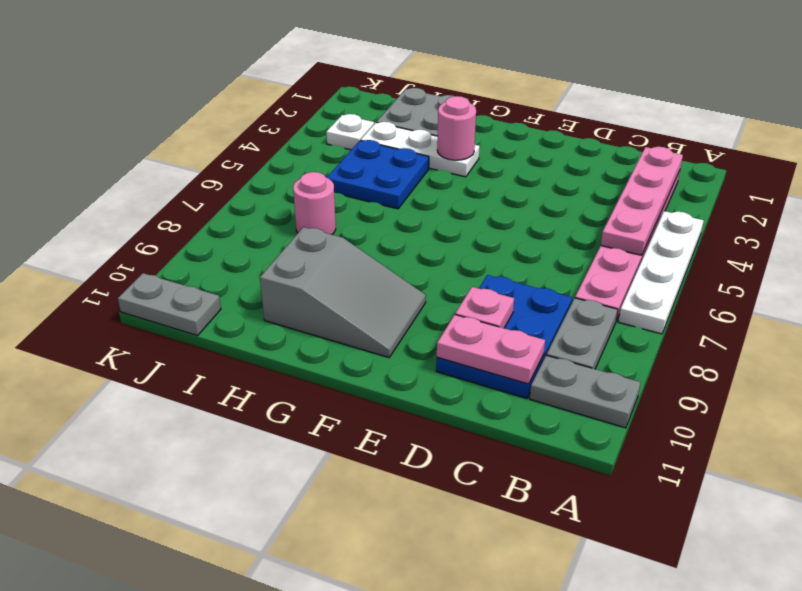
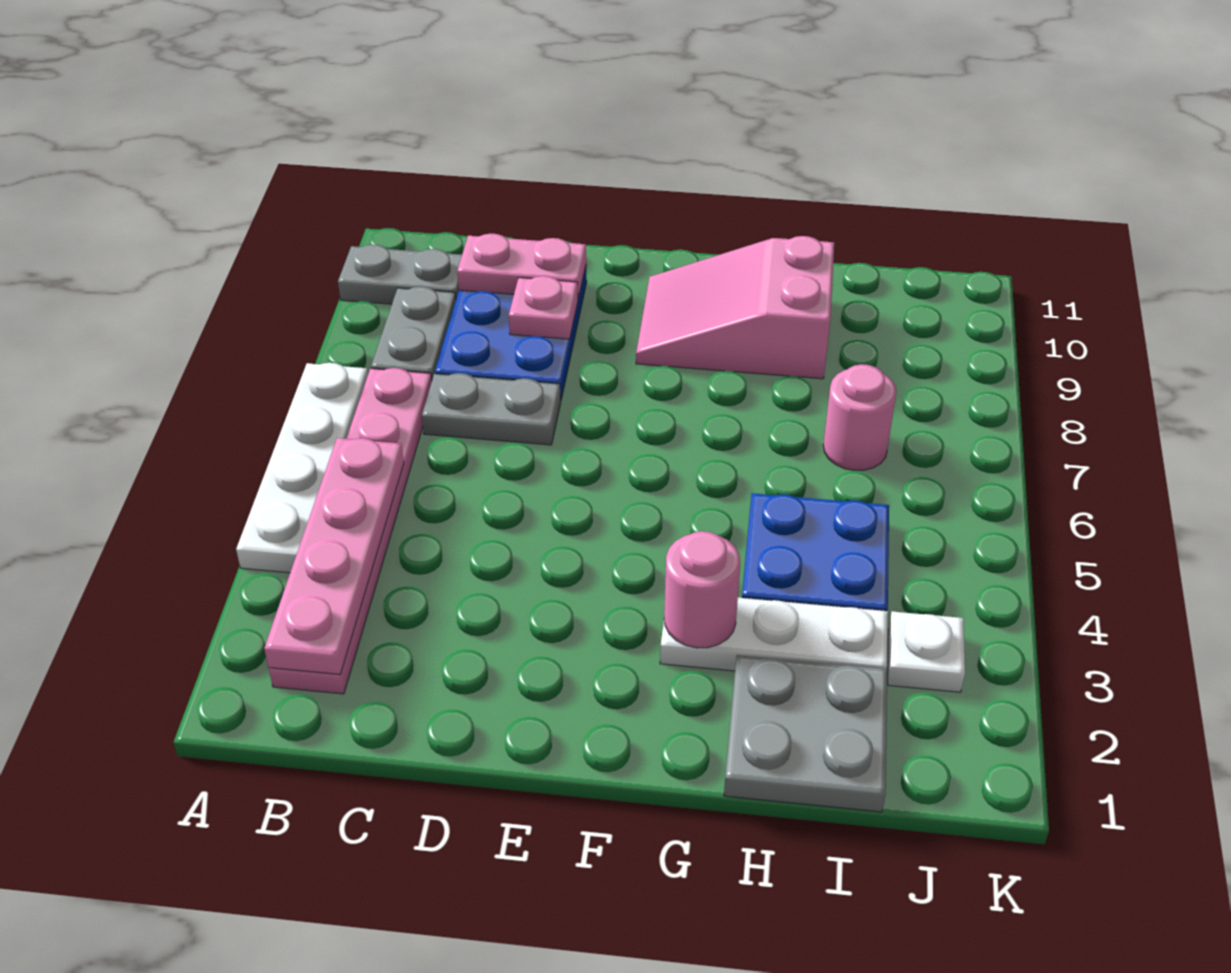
grey 2x3 slope [260,227,426,357] -> pink 2x3 slope [636,236,834,379]
grey 1x2 plate [118,273,221,336] -> grey 1x2 plate moved to [422,373,561,445]

